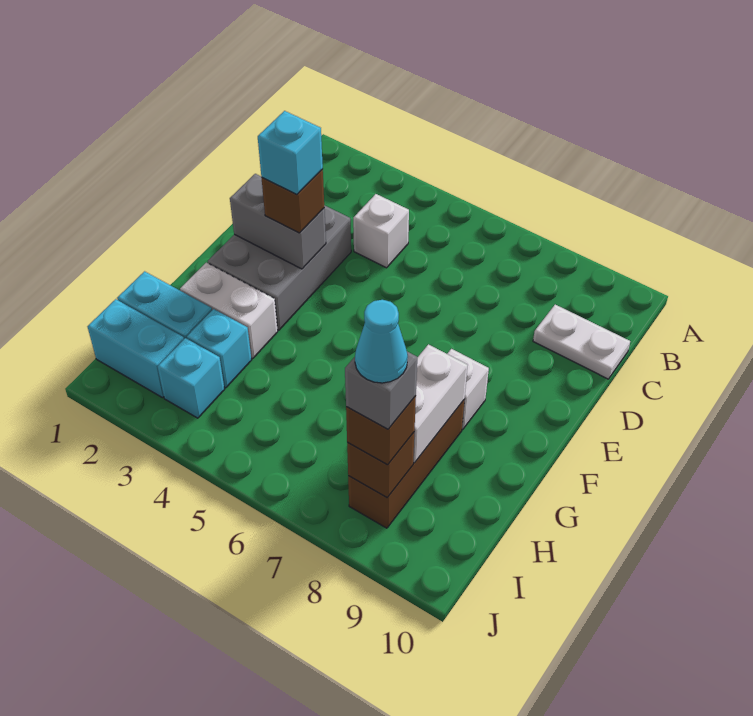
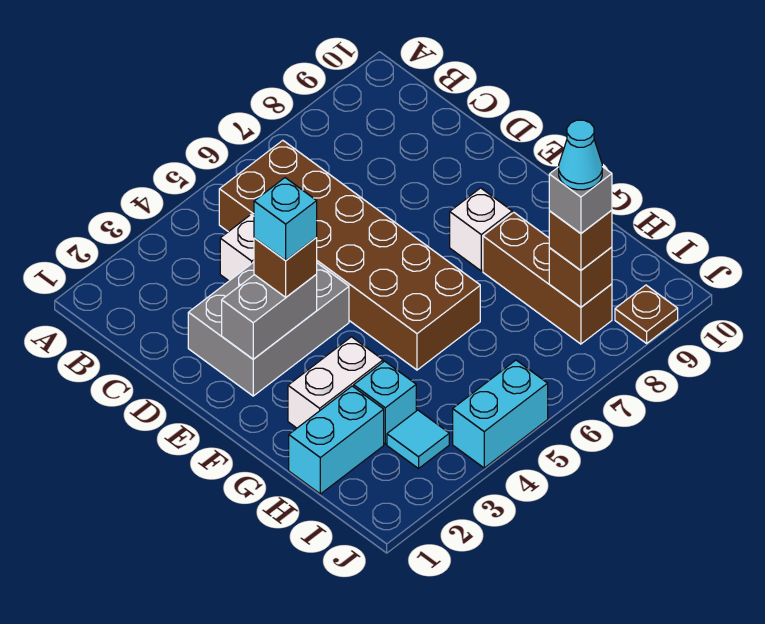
none -> brown 2x6 brick [219,140,480,370]
white 1x2 plate [533,305,630,379] -> none
grey 2x3 brick [208,205,351,330] -> grey 2x3 brick turned to [188,262,349,396]
white 1x2 brick [413,344,468,463] -> none
cyan 1x2 brick [88,299,184,398] -> cyan 1x2 brick moved to [453,360,548,468]
cyan 1x1 brick [158,338,224,418] -> cyan 1x1 tile [387,410,449,469]
none -> brown 1x1 plate [615,285,678,343]

